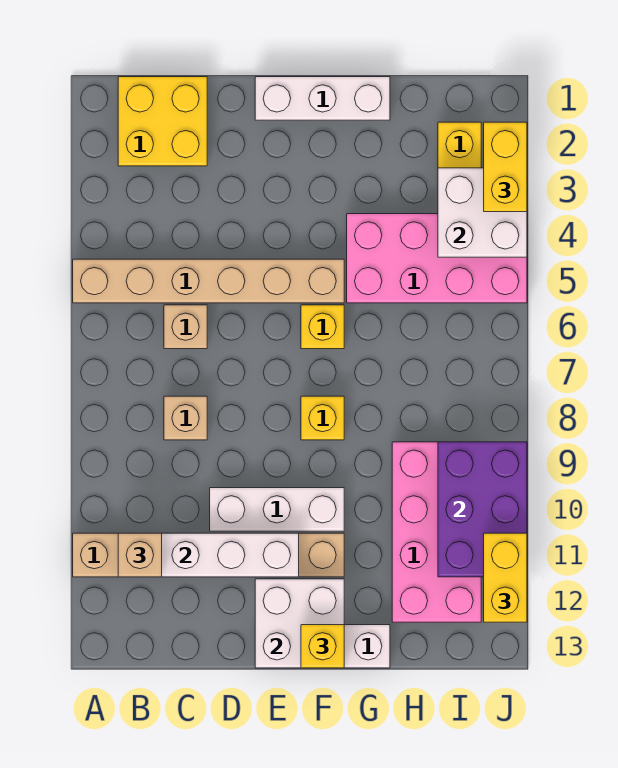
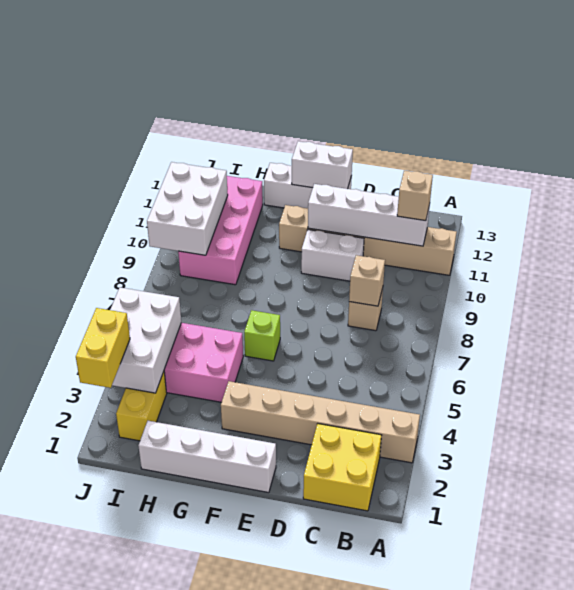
tan 1x6 brick [73,259,344,303] -> tan 1x6 brick moved to [221,381,420,463]
tan 1x1 brick [164,305,207,349] -> tan 1x1 brick moved to [349,255,385,306]
white 1x3 brick [210,488,344,531] -> white 1x2 brick [301,230,364,281]
white 1x3 brick [255,77,390,120] -> white 1x4 brick [138,421,276,493]
white 2x2 brick [255,579,344,668] -> white 1x2 brick [292,141,353,189]
yellow 1x1 brick [301,305,344,349] -> lime 1x1 brick [244,310,280,361]
yellow 1x1 brick [301,396,344,440] -> none
yellow 1x1 brick [301,625,344,668] -> none
white 2x2 brick [438,168,527,257] -> white 2x3 brick [110,287,181,393]
purple 2x3 brick [438,442,527,577] -> white 2x3 brick [147,162,228,255]
yellow 1x2 brick [484,533,527,622] -> none

